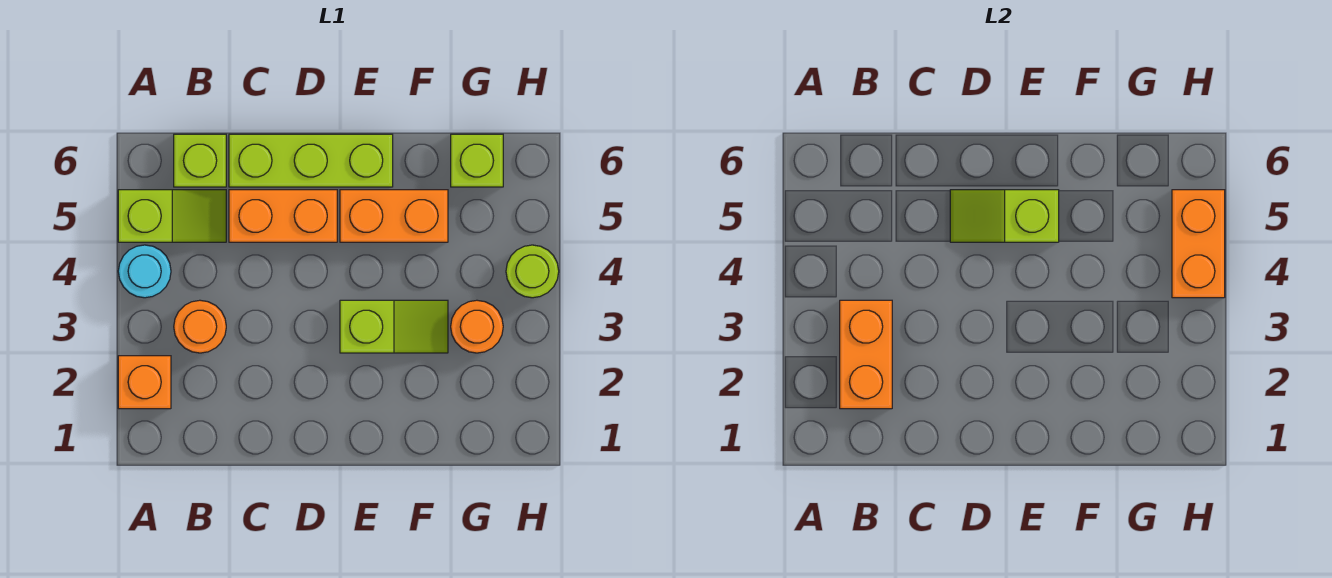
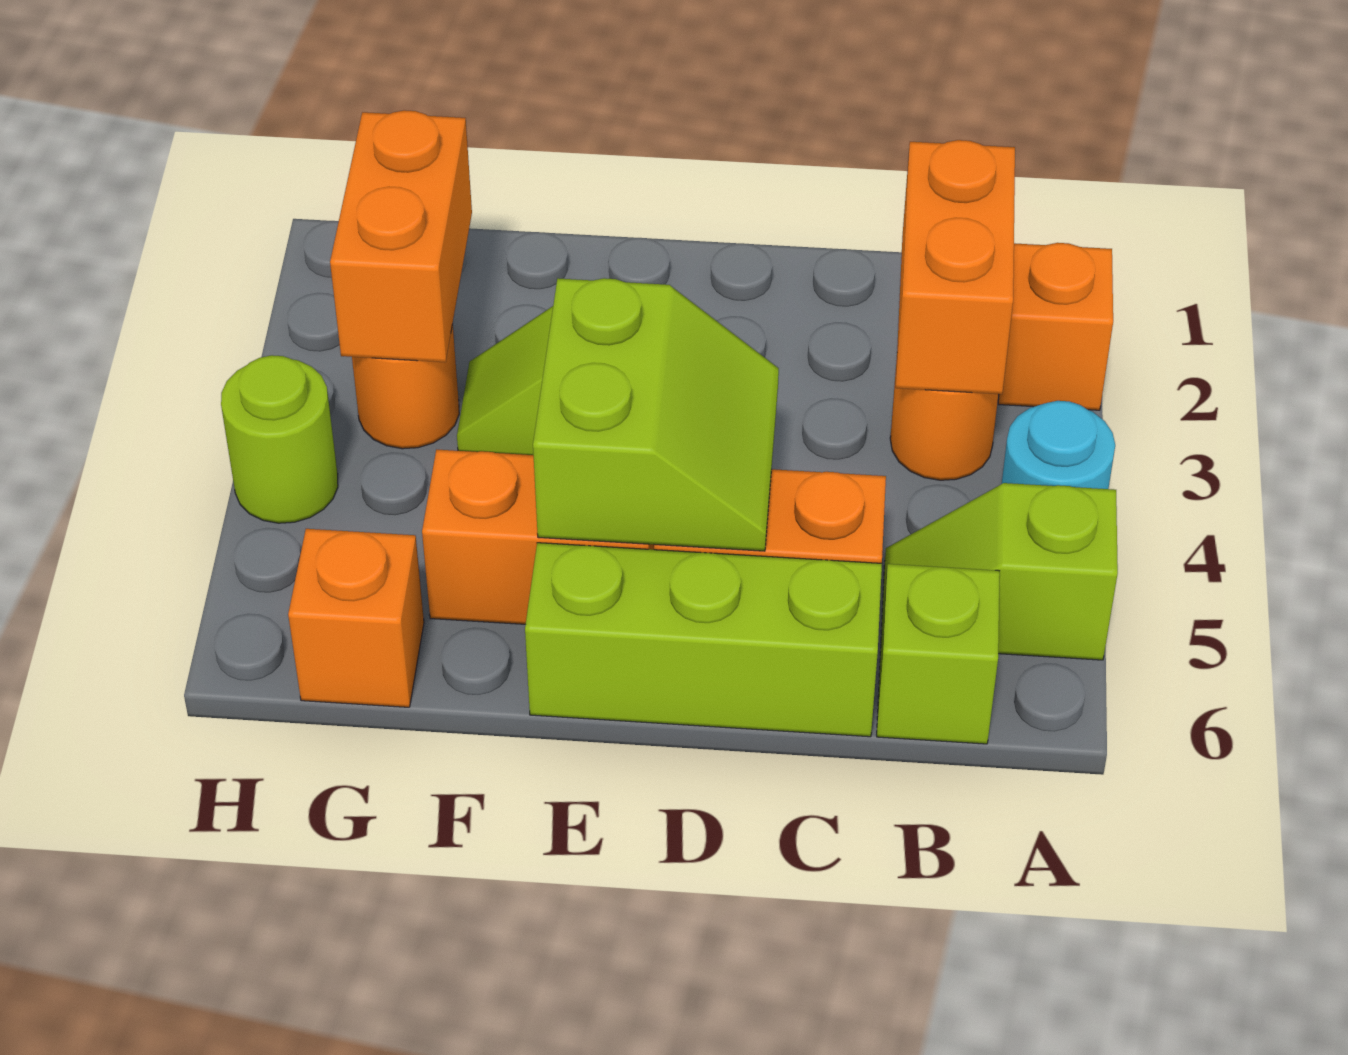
lime 1x2 slope [950,190,1059,242] -> lime 2x2 slope [533,278,779,551]
lime 1x1 brick [451,134,503,187] -> orange 1x1 brick [288,529,424,707]
orange 1x2 brick [1172,190,1225,298] -> orange 1x2 brick moved to [330,110,472,362]

